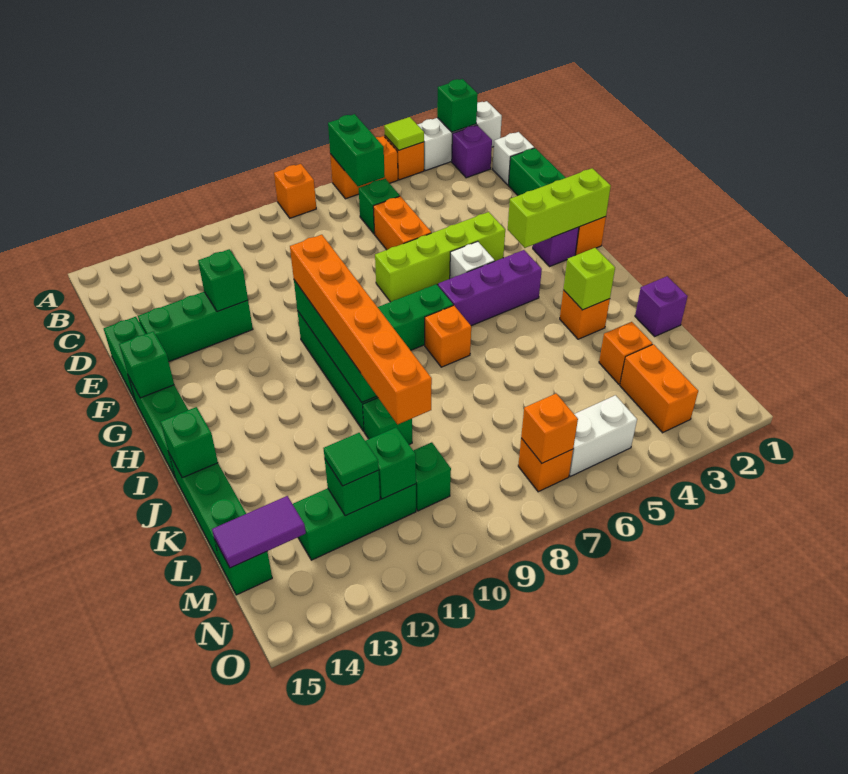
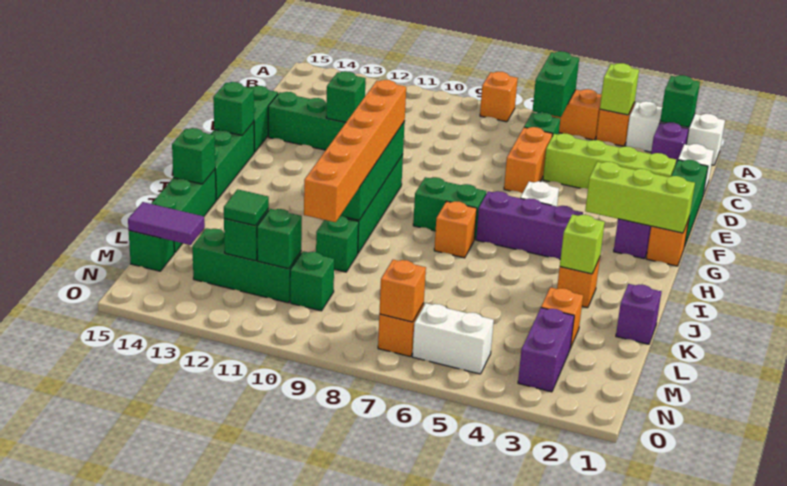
lime 1x1 tile [384,117,424,150] -> lime 1x1 brick [600,63,639,115]
lime 1x4 brick [375,212,505,302] -> lime 1x4 brick moved to [543,133,676,188]
orange 1x2 brick [620,344,698,433] -> purple 1x2 brick [518,308,574,392]

